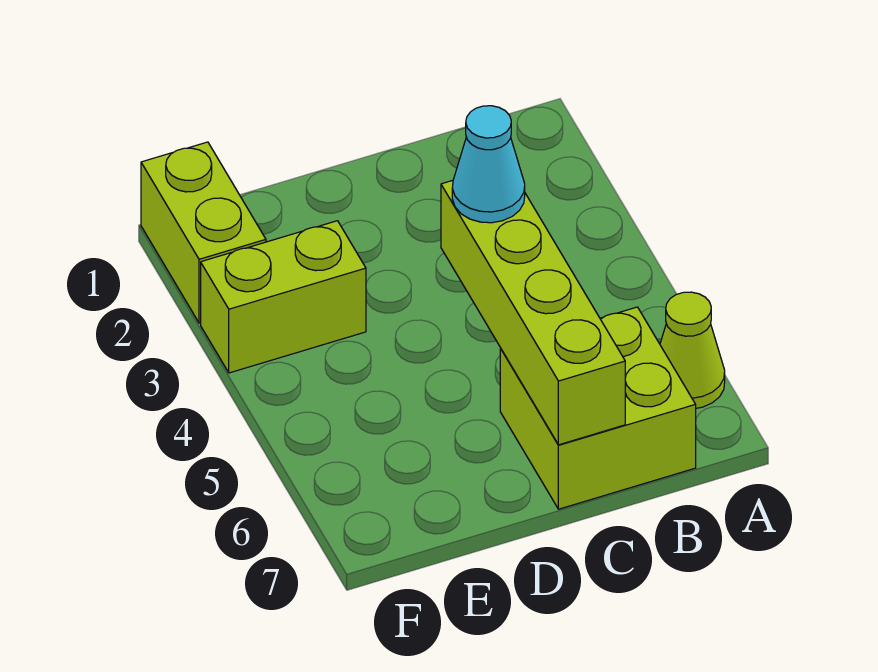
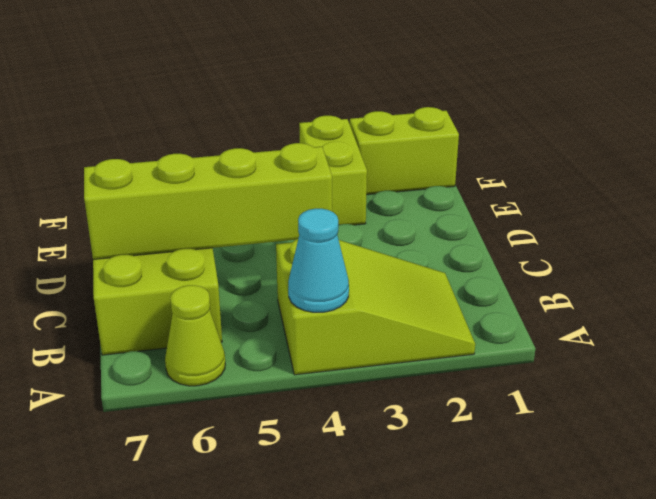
none -> lime 2x3 slope [276,239,475,375]
cyan 1x1 cone [452,106,525,223] -> cyan 1x1 cone moved to [288,209,349,312]

